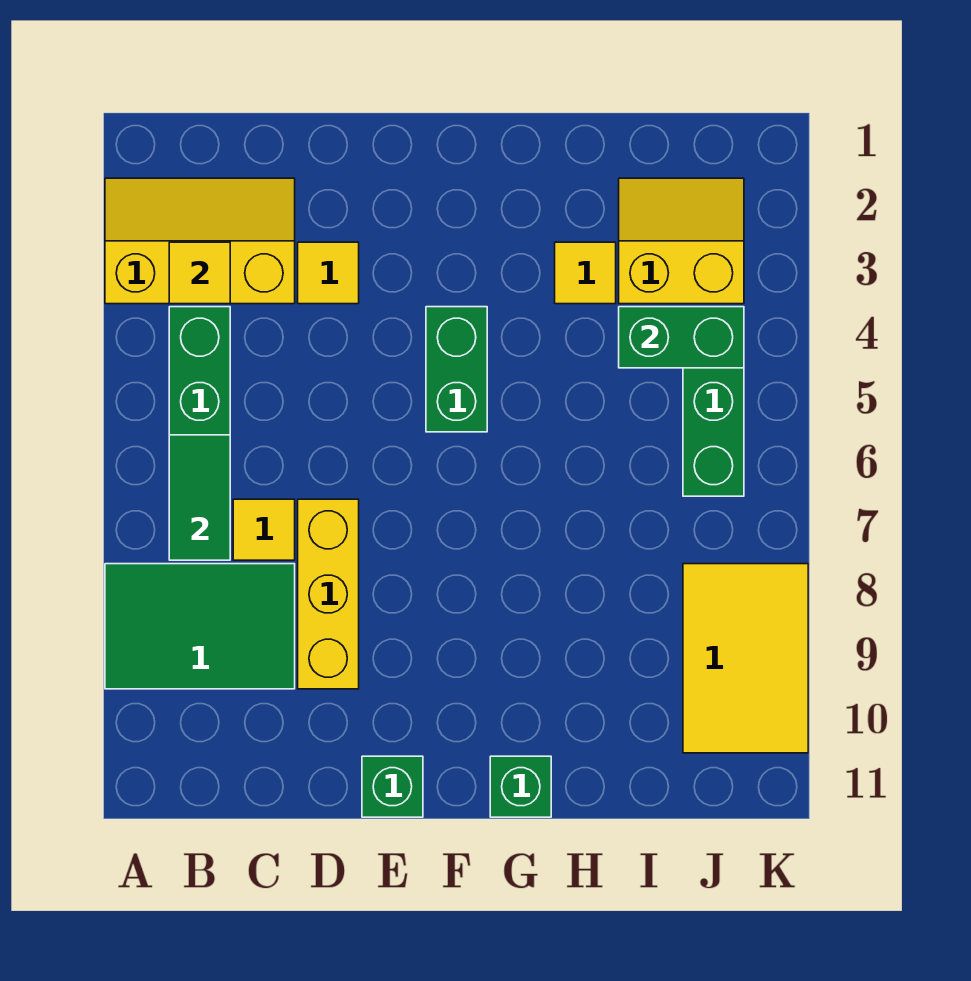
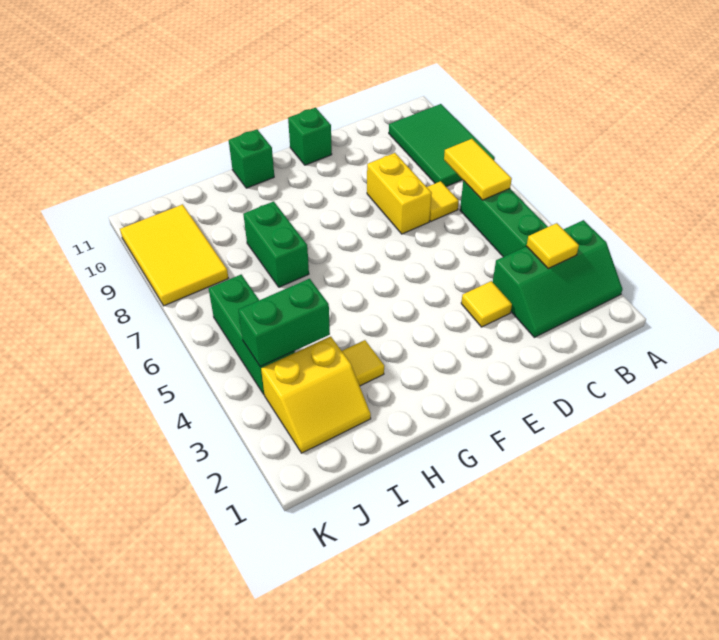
yellow 2x3 slope [105,178,295,304] -> green 2x3 slope [493,220,622,337]
green 2x3 tile [105,564,295,689] -> green 2x3 tile turned to [389,104,495,187]
green 1x2 tile [169,435,230,560] -> yellow 1x2 tile [444,139,512,200]
yellow 1x3 brick [298,499,359,689] -> yellow 1x2 brick [367,153,432,234]
green 1x2 brick [426,307,487,432] -> green 1x2 brick moved to [243,201,309,287]

